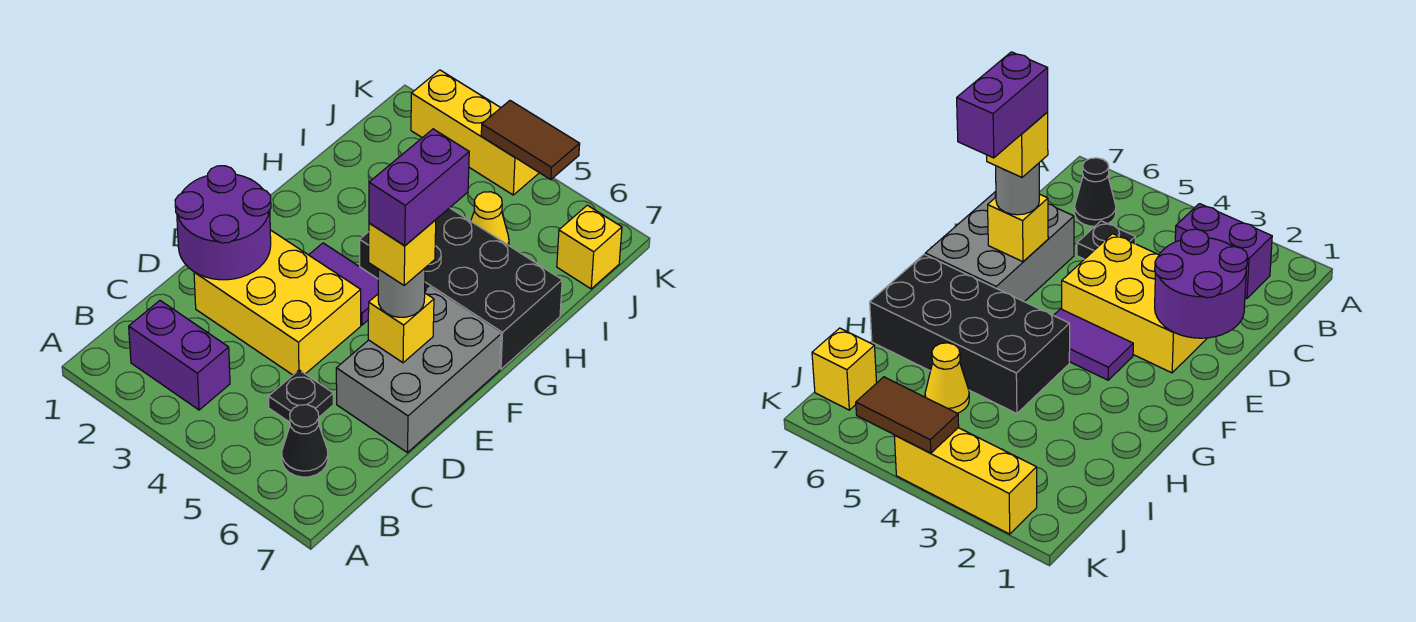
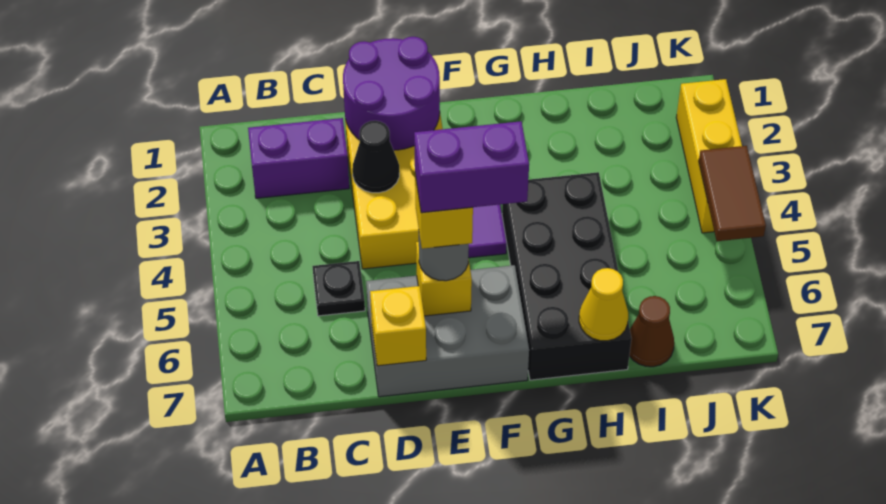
purple 1x2 brick [129,301,230,410] -> purple 1x2 brick turned to [248,118,349,198]
black 1x1 cone [282,405,328,477] -> black 1x1 cone moved to [352,121,399,193]
yellow 1x1 cone [471,192,509,245] -> yellow 1x1 cone moved to [579,268,628,341]
none -> brown 1x1 cone [629,296,674,367]
yellow 1x1 brick [557,205,622,289] -> yellow 1x1 brick moved to [370,286,426,366]

